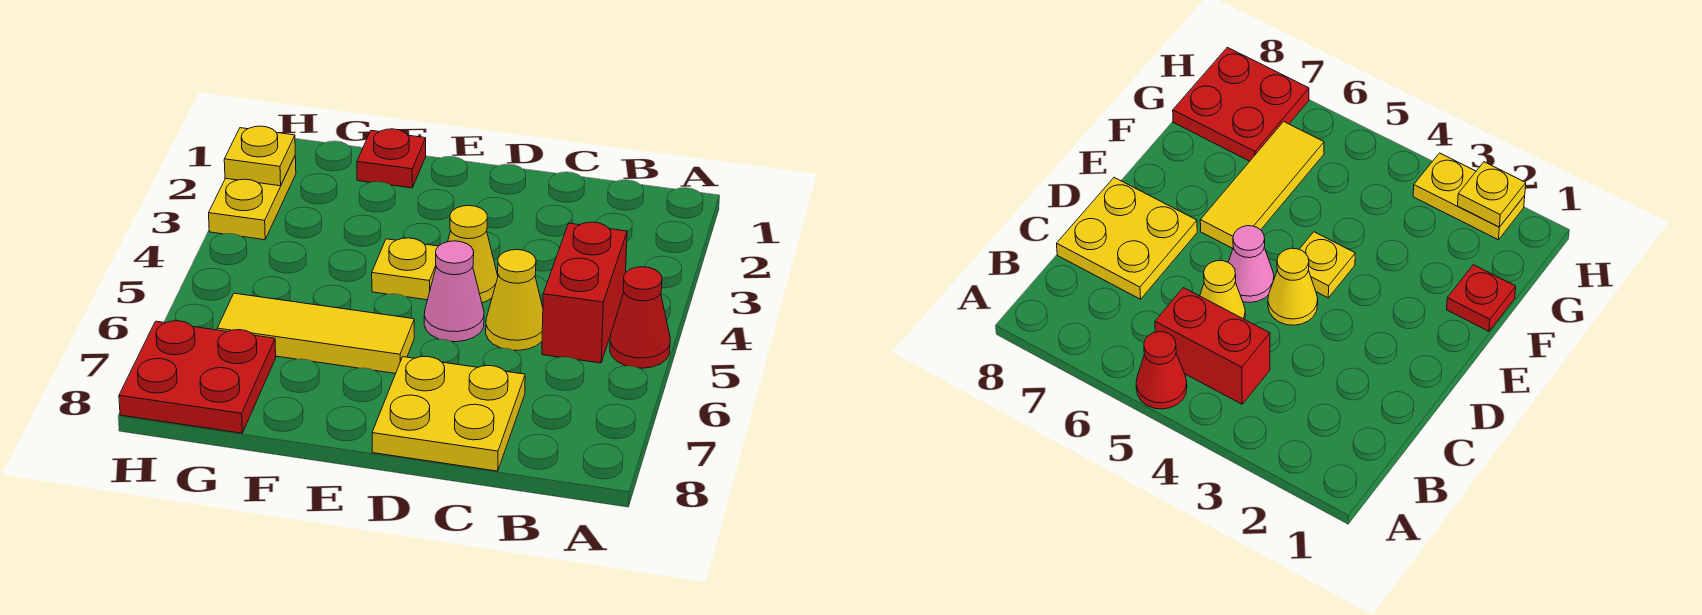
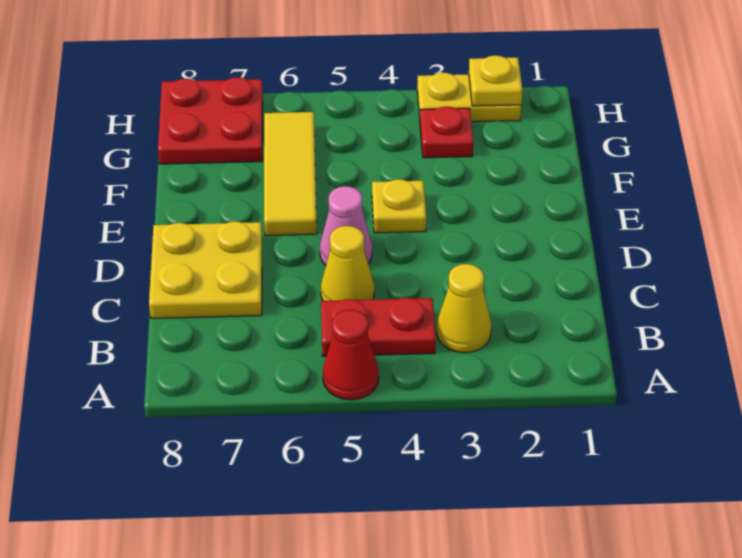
red 1x2 brick [542,222,627,363] -> red 1x2 plate [321,298,436,356]
yellow 1x1 cone [448,206,498,303] -> yellow 1x1 cone moved to [437,264,491,353]
red 1x1 plate [357,129,426,188] -> red 1x1 plate moved to [420,107,473,158]

